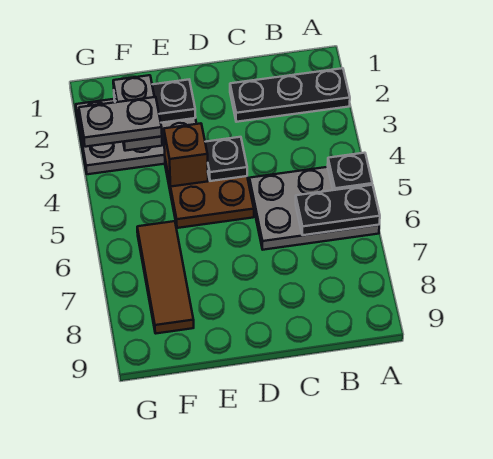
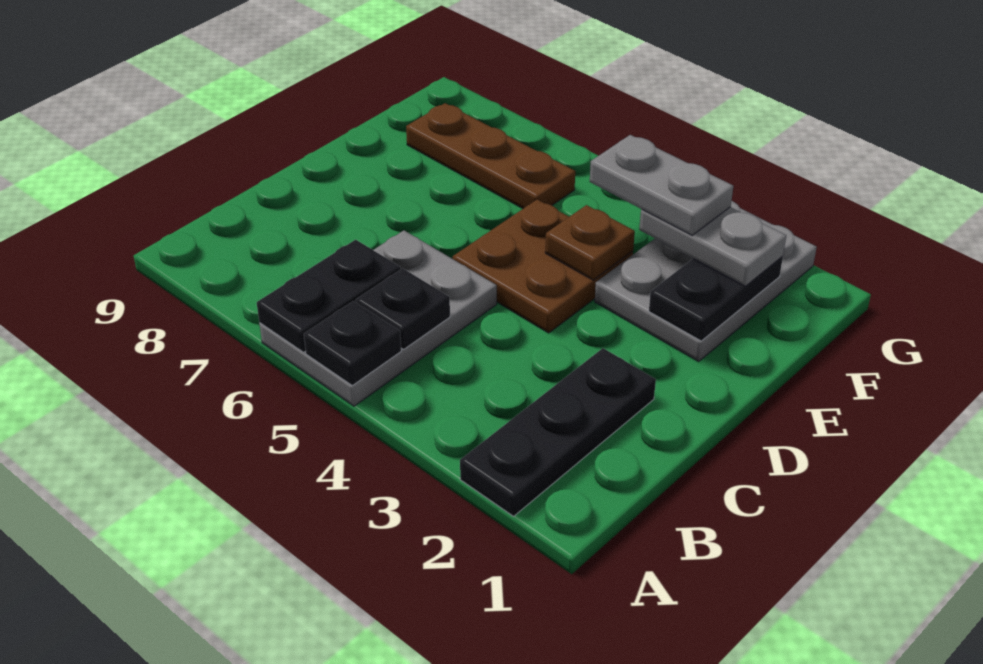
black 1x1 plate [205,137,247,181] -> black 1x1 plate moved to [356,268,450,349]
brown 1x1 brick [164,123,208,186] -> brown 1x1 plate [545,205,635,280]
grey 1x2 plate [79,97,162,147] -> grey 1x2 plate turned to [590,135,733,235]
brown 1x3 tile [137,221,194,333] -> brown 1x3 plate [406,103,575,209]

